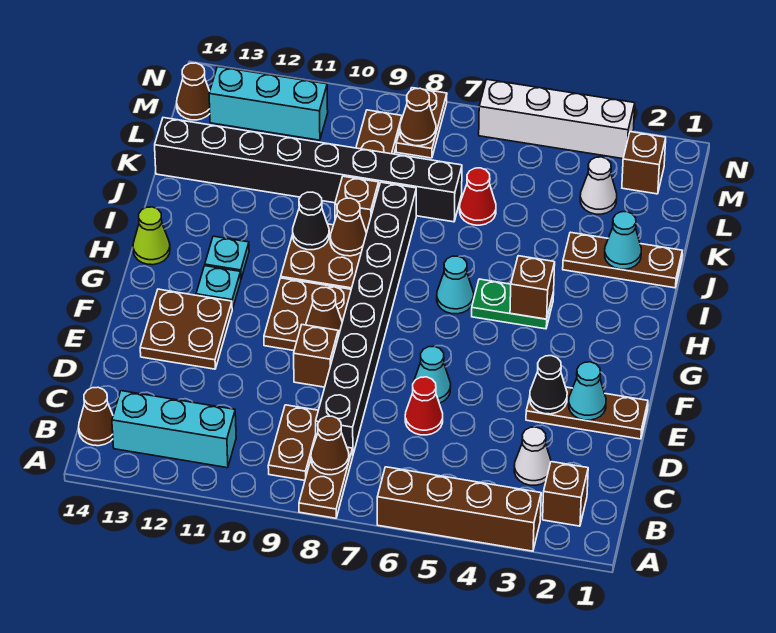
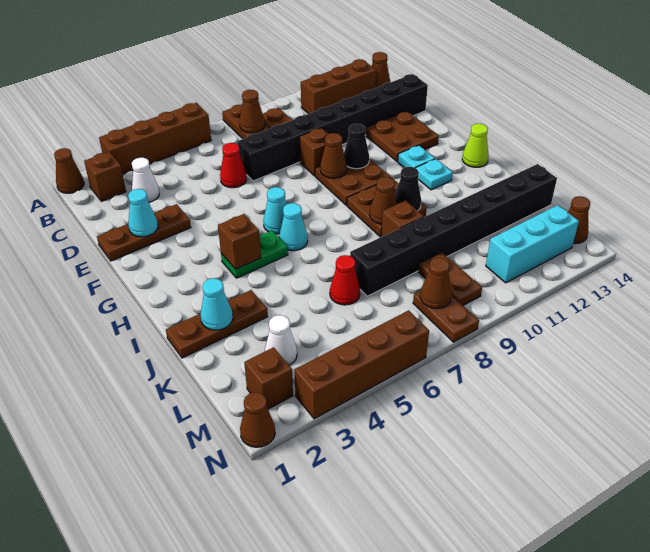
none -> brown 1x1 cone [54,148,84,193]
cyan 1x3 brick [112,391,236,468] -> brown 1x3 brick [301,59,376,114]
black 1x8 brick [316,182,416,454] -> black 1x8 brick turned to [237,74,428,181]
black 1x1 cone [530,356,567,414] -> black 1x1 cone moved to [344,124,369,169]
cyan 1x1 cone [414,346,451,403] -> cyan 1x1 cone moved to [263,187,287,234]
none -> brown 1x1 cone [240,392,275,447]
white 1x4 brick [479,80,635,159] -> brown 1x4 brick [295,310,429,419]

